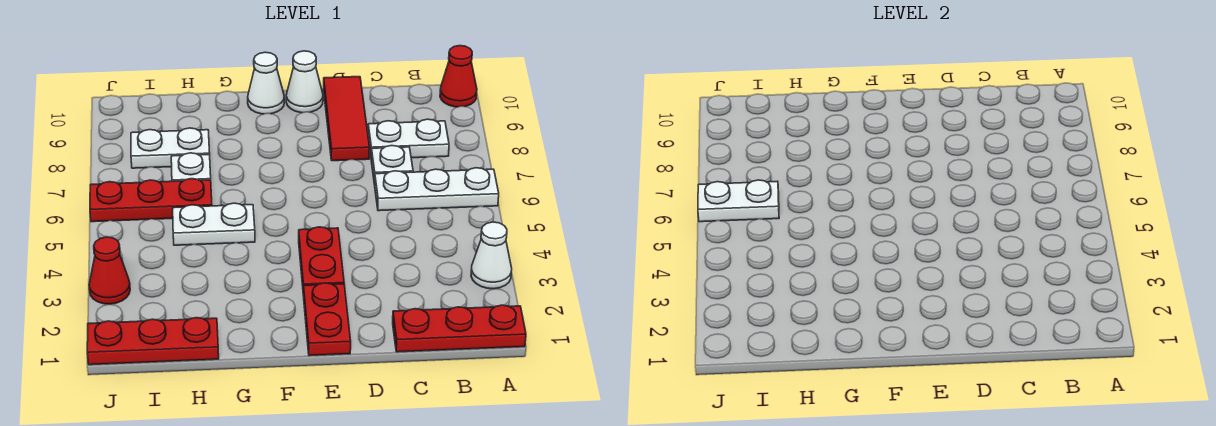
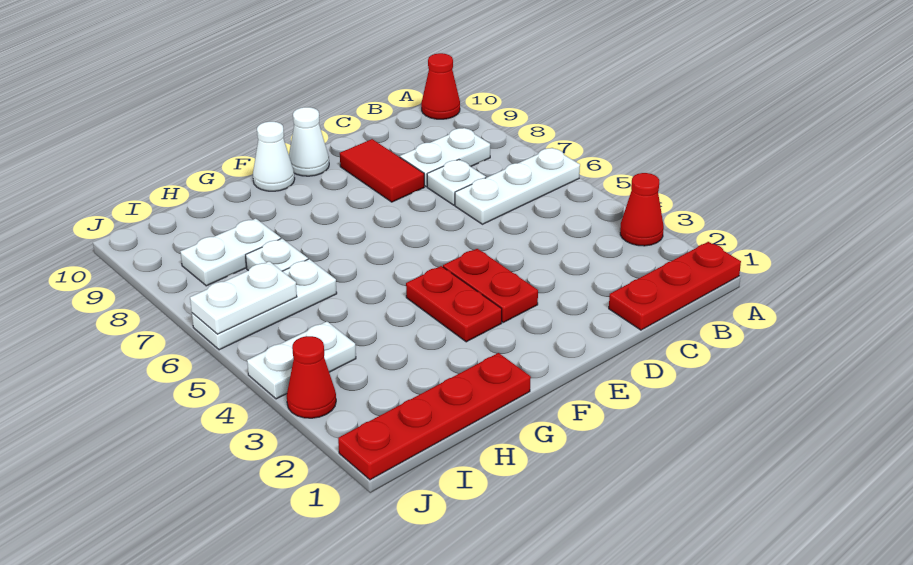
white 1x1 cone [471,222,512,289] -> red 1x1 cone [620,173,664,246]
red 1x3 tile [324,77,370,161] -> red 1x2 tile [340,139,424,202]
red 1x2 plate [304,283,351,356] -> red 1x2 plate moved to [406,266,502,342]
white 1x2 plate [173,203,255,245] -> white 1x2 plate moved to [247,322,356,399]
red 1x3 plate [87,318,219,365] -> red 1x4 plate [338,353,531,480]
red 1x3 plate [90,179,212,222] -> white 1x3 plate [192,259,337,350]

